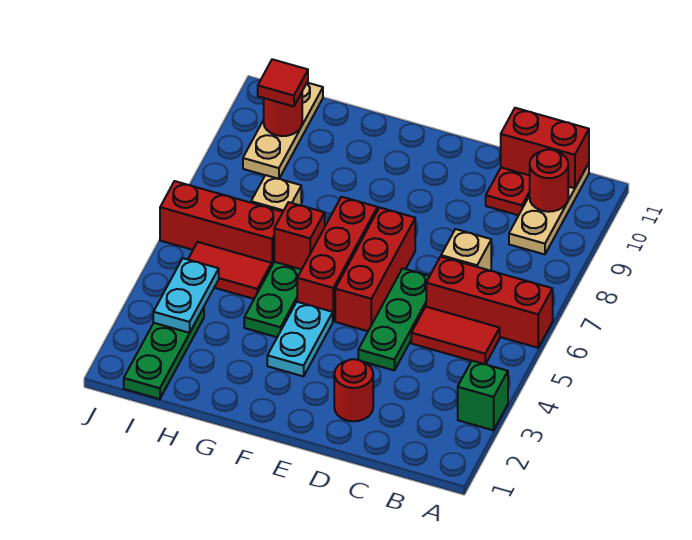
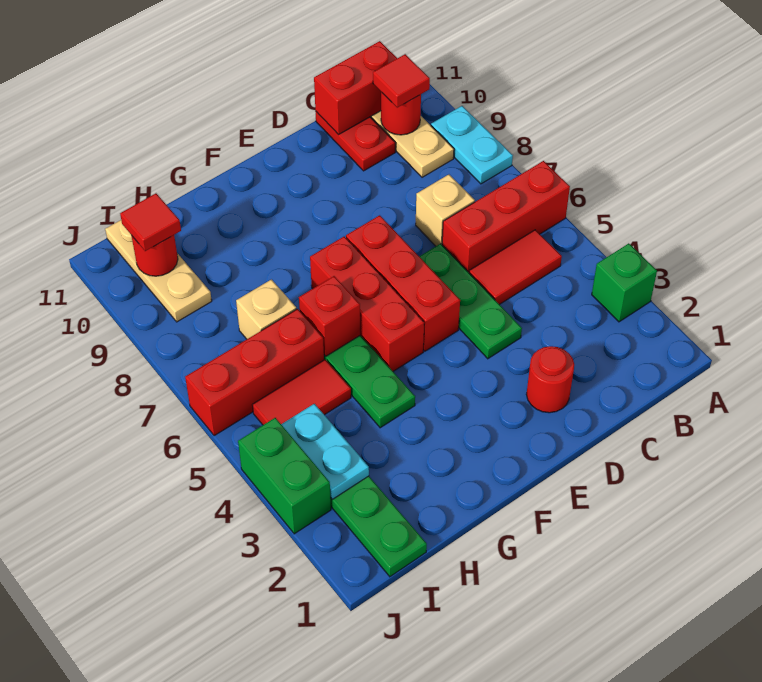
none -> red 1x1 tile [373,54,430,107]
cyan 1x2 plate [267,302,333,376] -> cyan 1x2 plate moved to [431,106,513,184]
none -> green 1x2 brick [238,418,331,534]

